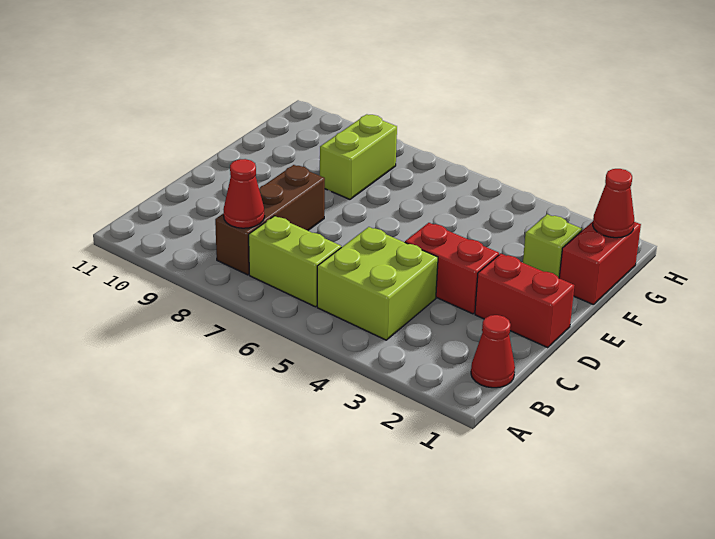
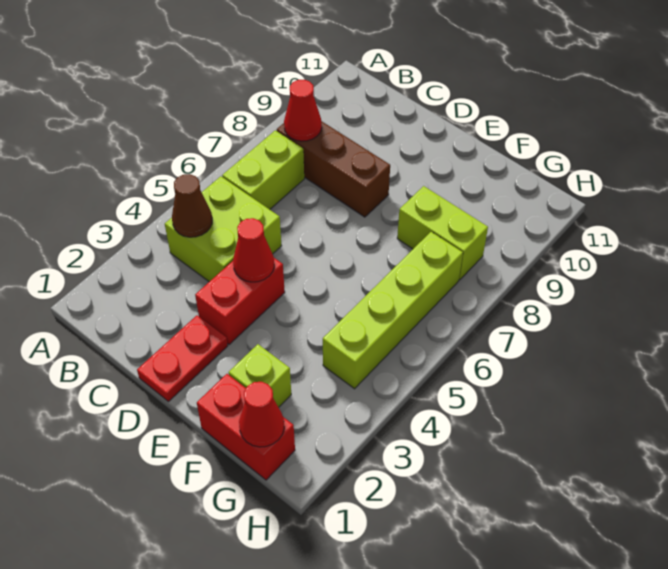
red 1x1 cone [471,315,515,388] -> red 1x1 cone moved to [233,218,274,282]
none -> brown 1x1 cone [172,174,212,237]
red 1x2 brick [475,254,575,348] -> red 1x2 plate [137,315,228,401]
none -> lime 1x4 brick [323,232,463,389]

